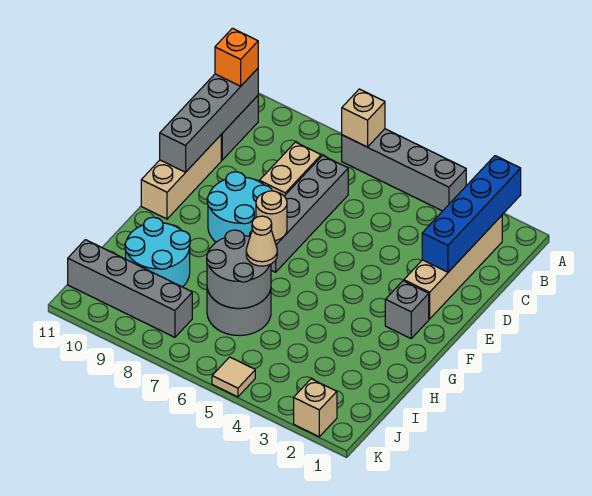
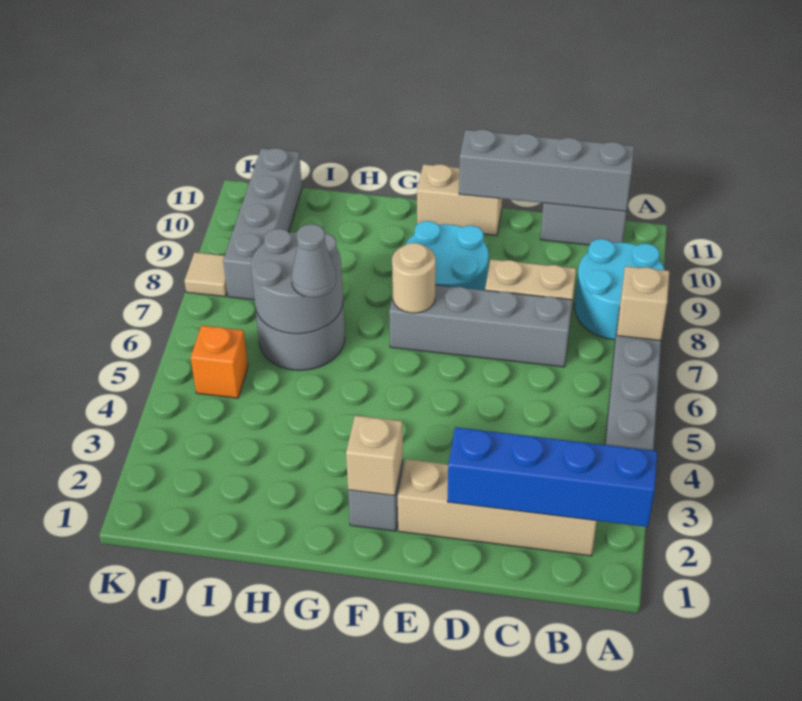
orange 1x1 brick [215,28,258,86] -> orange 1x1 brick moved to [191,325,248,398]
tan 1x3 brick [141,135,221,219] -> tan 1x2 brick [417,164,502,235]
tan 1x1 cone [246,216,277,266] -> grey 1x1 cone [291,224,336,297]
cyan 2x2 round brick [125,217,190,287] -> cyan 2x2 round brick moved to [575,239,665,340]
tan 1x1 brick [294,379,337,437] -> tan 1x1 brick moved to [346,415,403,496]
tan 1x1 tile [212,357,255,397] -> tan 1x1 tile moved to [184,252,227,297]

